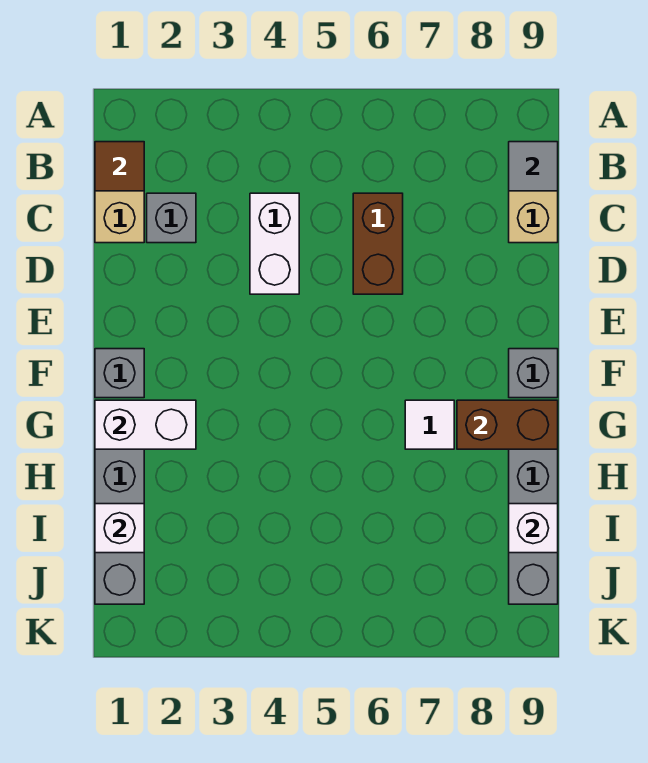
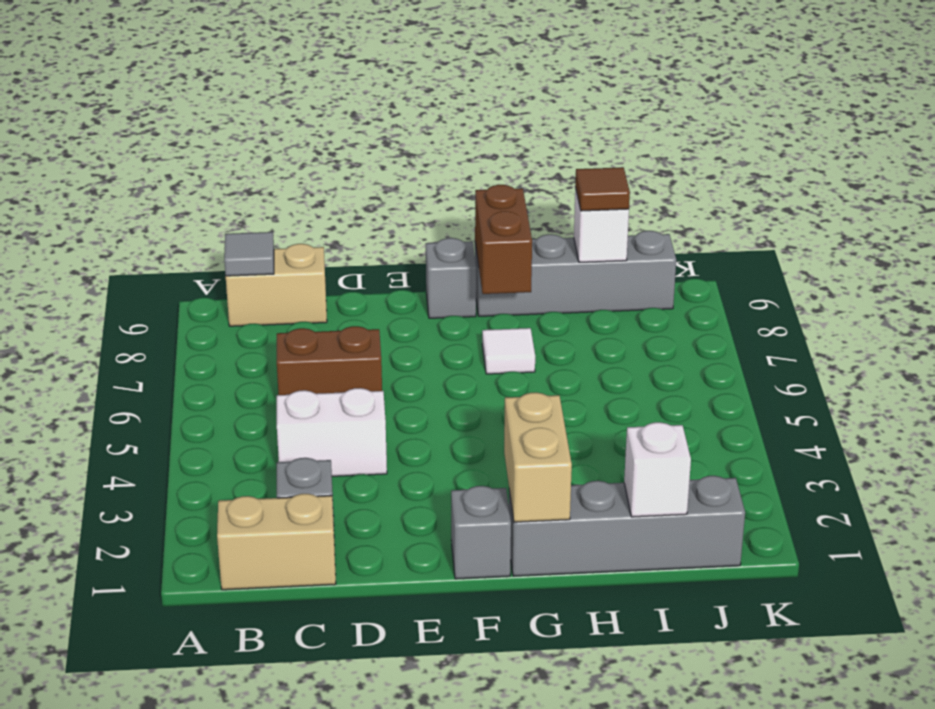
brown 1x1 tile [95,142,144,191] -> brown 1x1 tile moved to [575,167,630,211]
white 1x2 brick [95,400,196,449] -> tan 1x2 brick [504,392,572,522]

